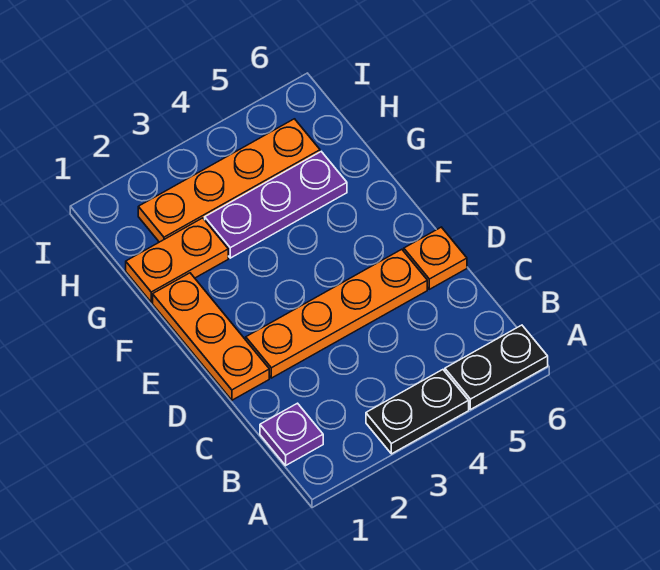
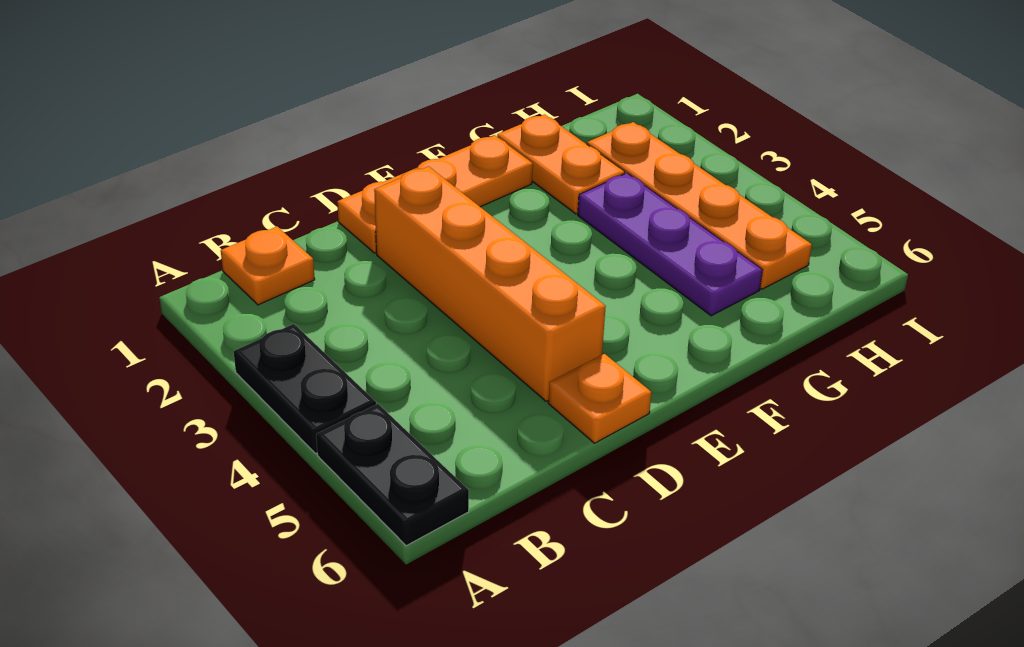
purple 1x1 plate [260,403,323,465] -> orange 1x1 plate [221,226,315,305]
orange 1x4 plate [246,249,427,378] -> orange 1x4 brick [374,166,606,401]

